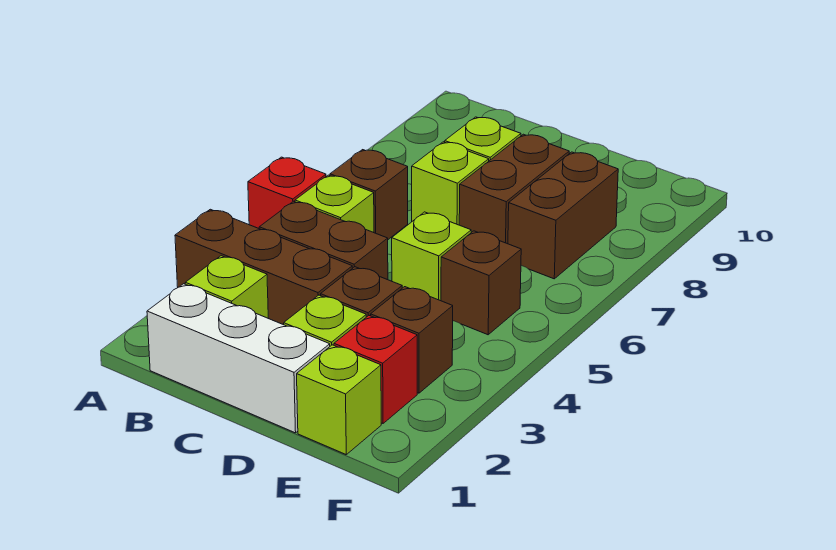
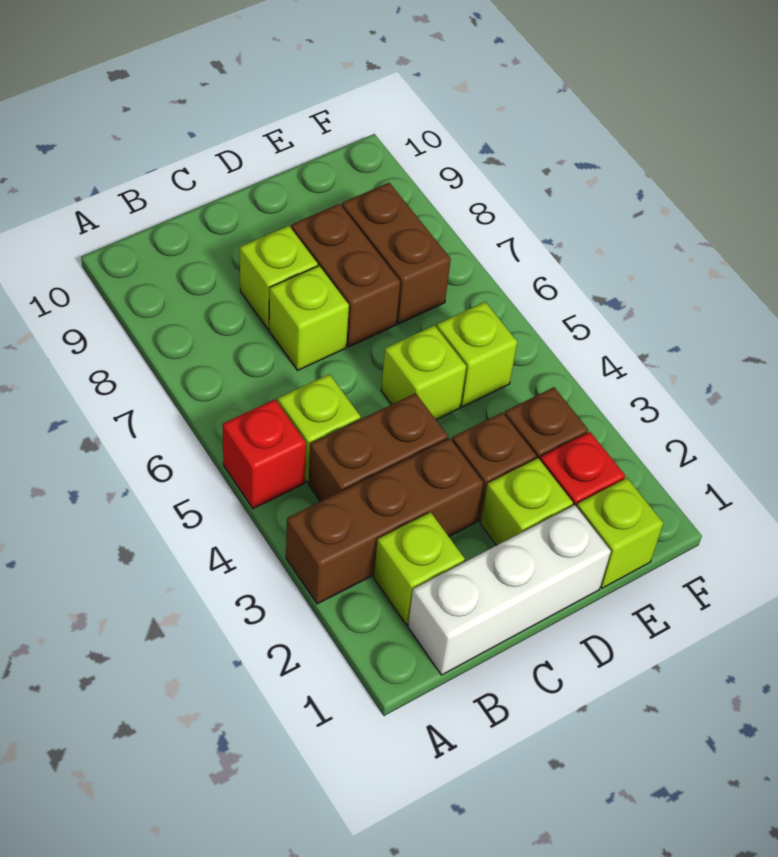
brown 1x1 brick [330,150,408,239] -> none
brown 1x1 brick [441,231,521,335] -> lime 1x1 brick [437,302,517,407]

